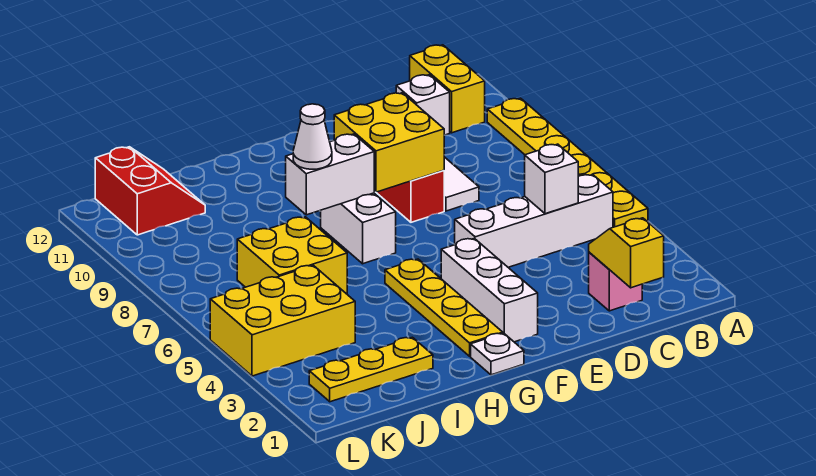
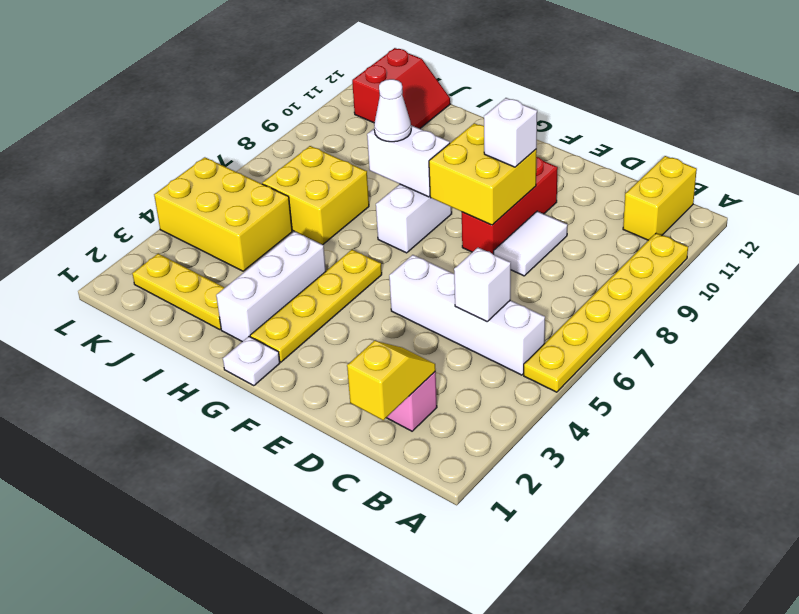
white 1x1 brick [396,75,450,135] -> white 1x1 brick moved to [484,98,537,167]
white 1x3 brick [441,238,538,342] -> white 1x3 brick moved to [216,231,326,342]

